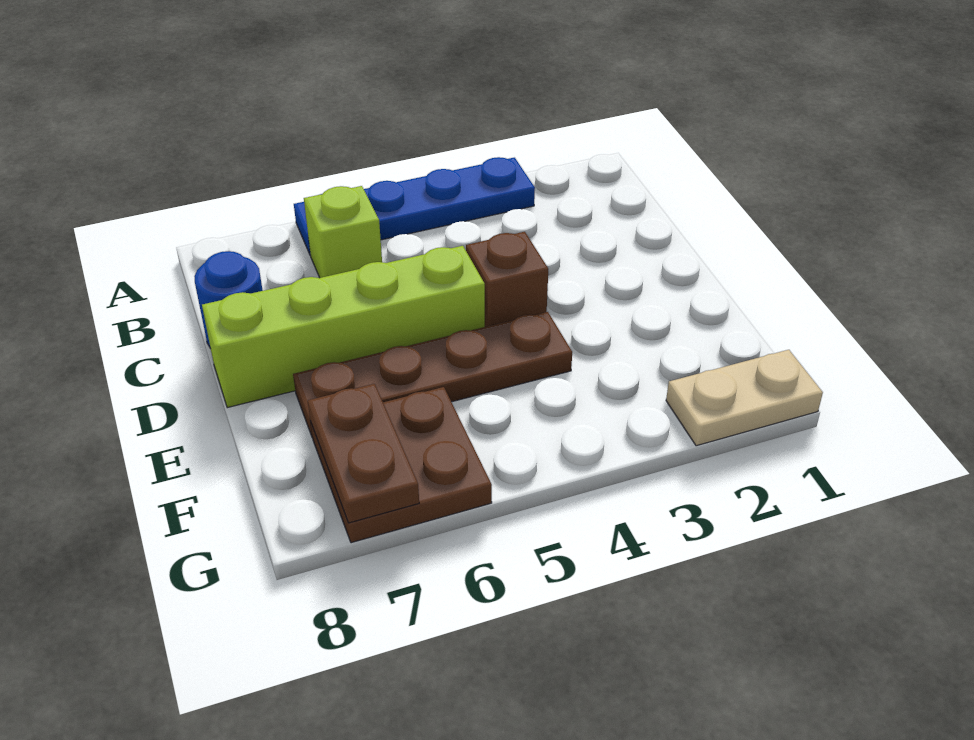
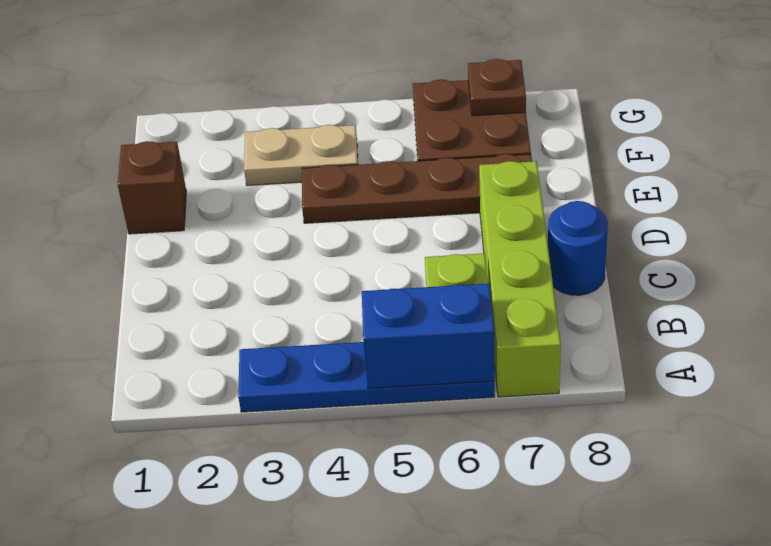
none -> blue 1x2 brick [362,283,495,389]
brown 1x1 brick [466,232,548,327] -> brown 1x1 brick moved to [118,141,186,234]
lime 1x4 brick [202,246,485,408] -> lime 1x4 brick turned to [479,161,561,397]
brown 1x2 plate [308,384,419,523] -> brown 1x1 plate [468,59,526,116]
tan 1x2 plate [666,350,823,446] -> tan 1x2 plate moved to [244,125,358,186]

